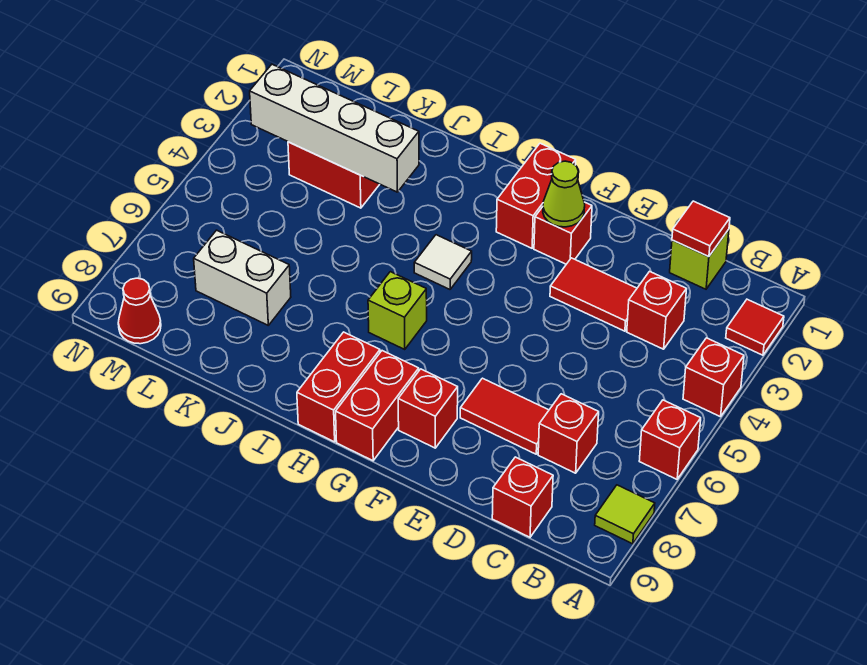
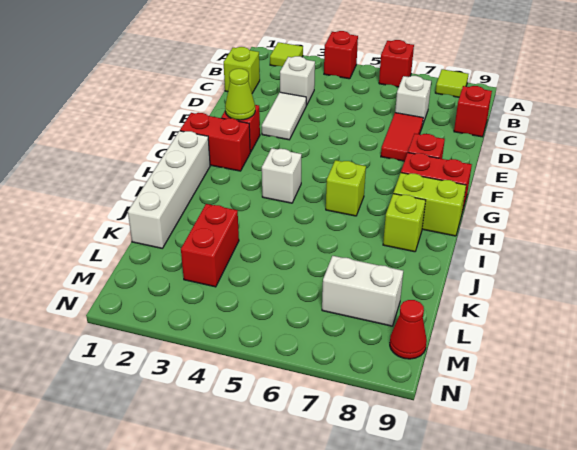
red 1x1 tile [726,299,784,355] -> lime 1x1 tile [270,42,303,67]
red 1x1 tile [672,201,730,257] -> none
red 1x1 brick [627,271,686,349] -> white 1x1 brick [280,56,315,105]
red 1x1 brick [538,394,599,473] -> white 1x1 brick [395,76,431,126]
red 1x2 tile [550,258,637,331] -> white 1x2 tile [262,92,306,140]
white 1x1 tile [414,235,472,289] -> white 1x1 brick [262,148,302,203]
red 1x2 brick [297,332,380,442] -> lime 1x2 brick [393,173,466,236]
none -> lime 1x1 brick [383,194,426,252]
white 1x4 brick [250,64,419,192] -> white 1x4 brick moved to [128,131,210,248]
white 1x2 brick [194,230,291,325] -> white 1x2 brick turned to [322,256,403,326]

